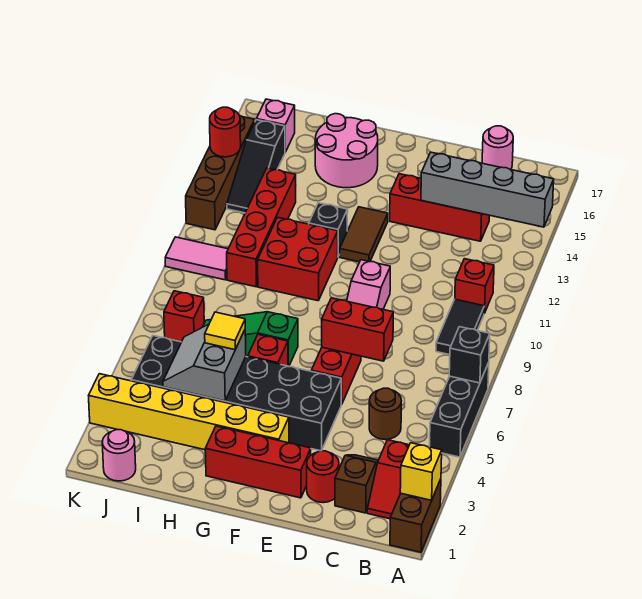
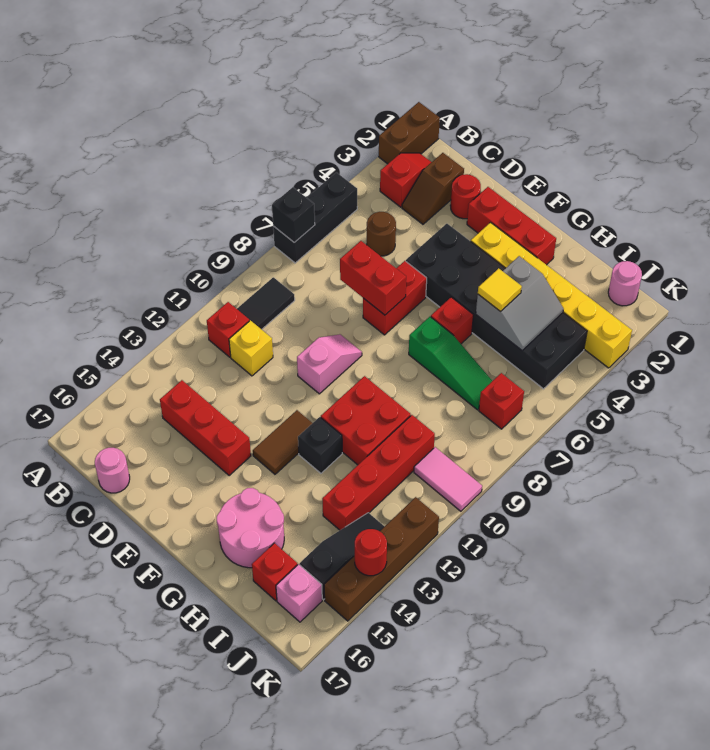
yellow 1x1 brick [400,443,442,500] -> yellow 1x1 brick moved to [229,320,273,376]
grey 1x4 brick [421,152,554,227] -> none
none -> red 1x1 brick [252,543,298,601]

